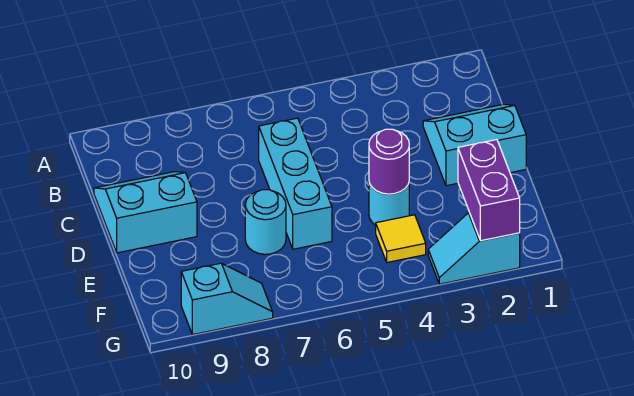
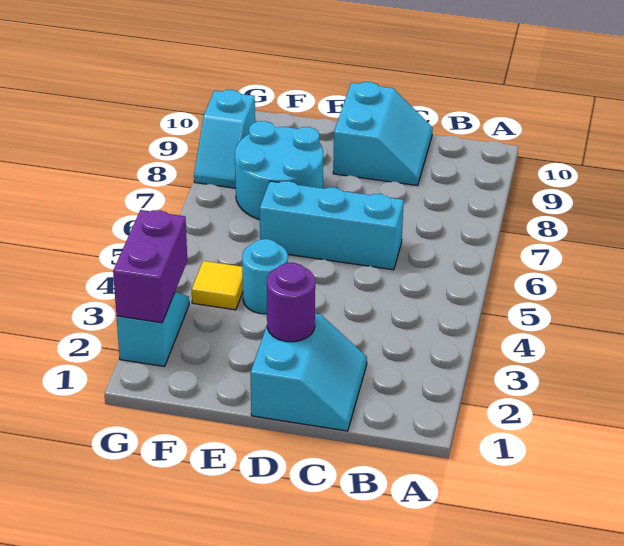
purple 1x1 round brick [369,129,409,194] -> purple 1x1 round brick moved to [267,263,315,342]
cyan 1x1 round brick [245,190,286,254] -> cyan 2x2 round brick [235,121,323,220]
purple 1x2 brick [458,140,520,241] -> purple 1x2 brick turned to [113,210,187,323]

